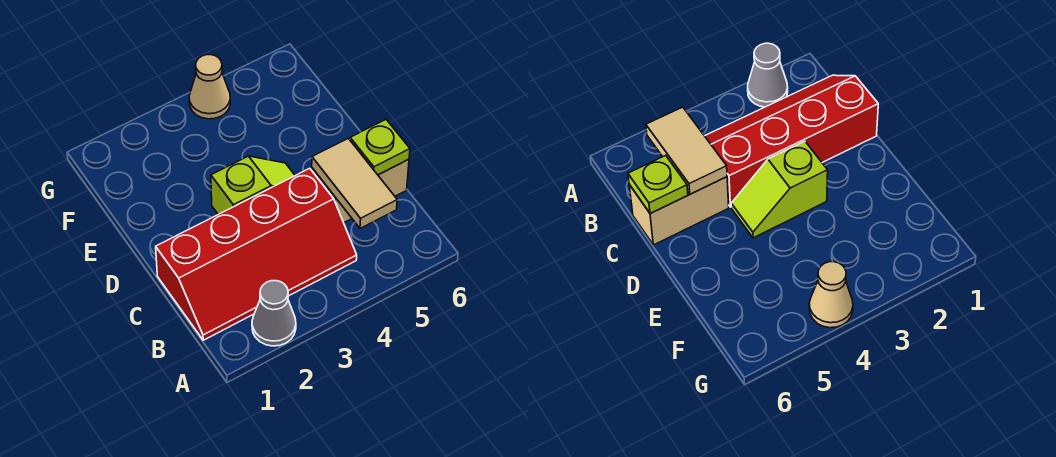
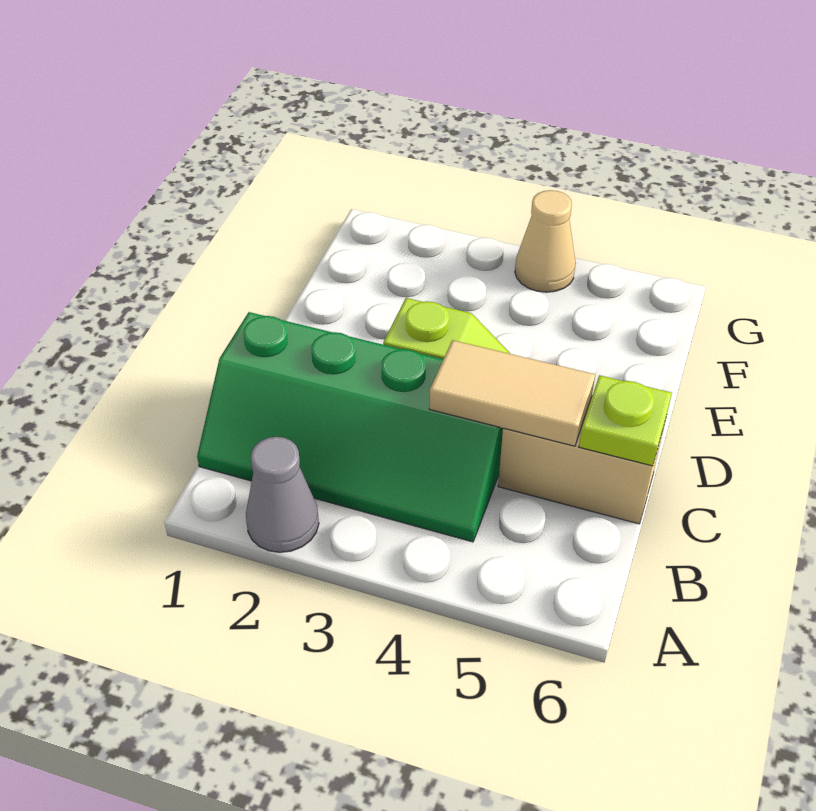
red 2x4 slope [156,168,357,340] -> green 2x4 slope [197,312,503,542]
tan 1x2 tile [312,138,397,228] -> tan 1x2 tile turned to [429,340,595,446]

